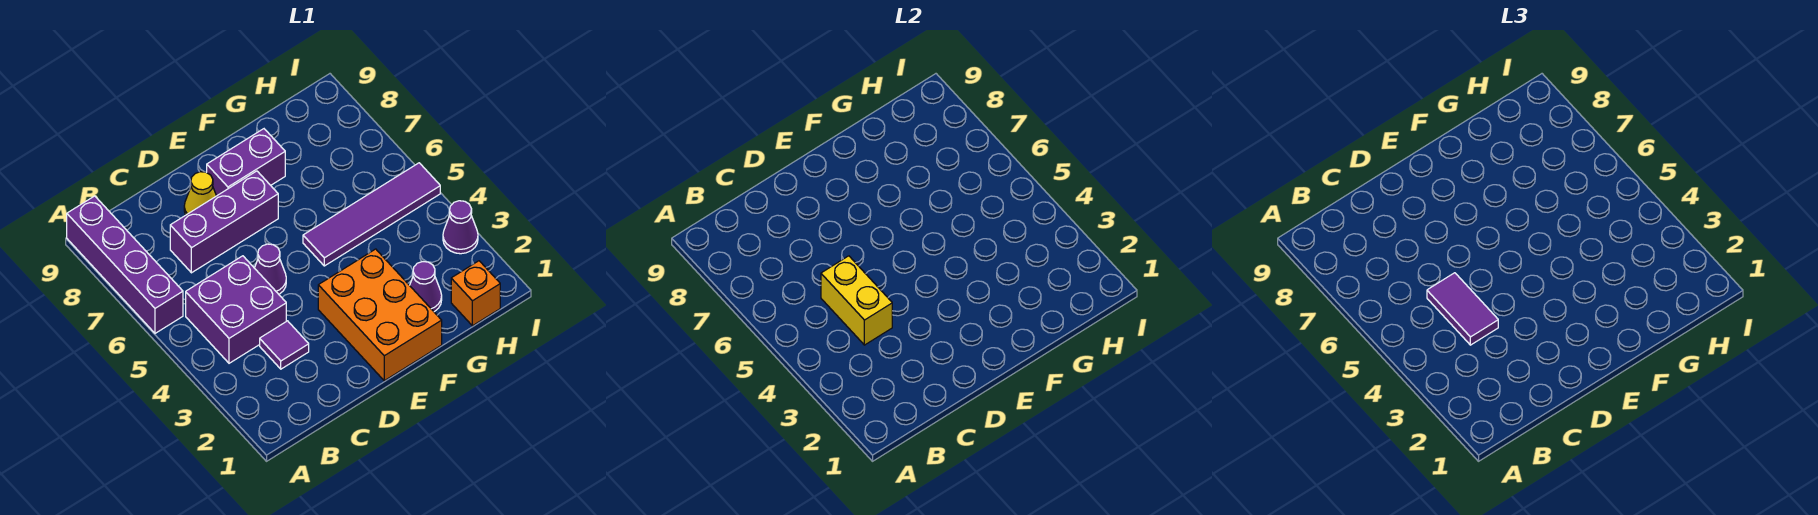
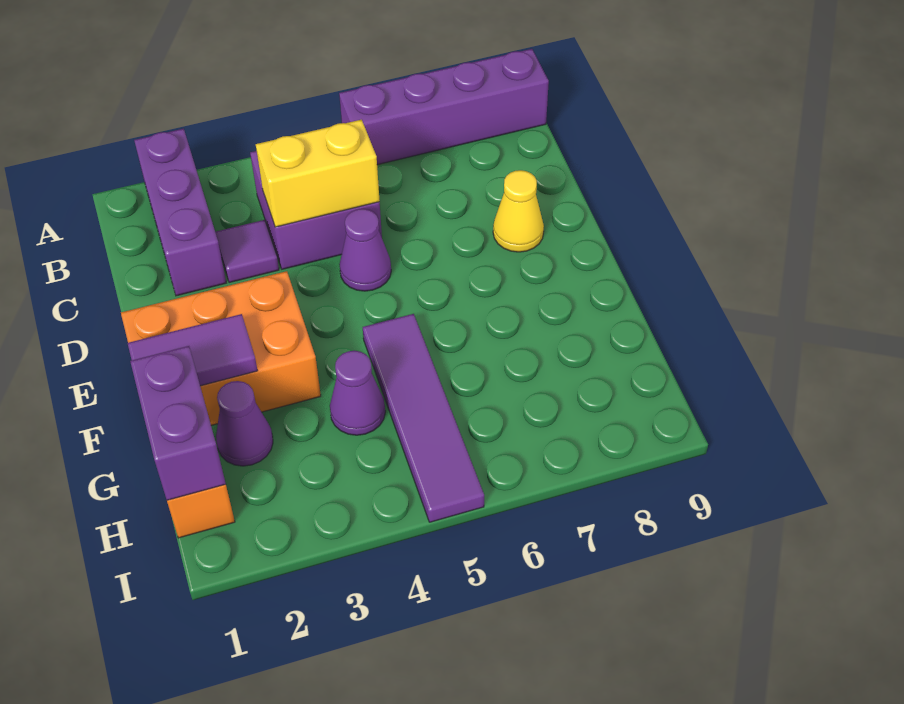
purple 1x2 tile [1427,273,1498,345] -> purple 1x2 tile moved to [128,314,258,386]
purple 1x3 brick [170,171,278,273] -> purple 1x3 brick moved to [134,129,226,296]
purple 1x2 brick [207,129,285,196] -> purple 1x2 brick moved to [130,346,226,500]
purple 1x1 cone [443,201,478,254] -> purple 1x1 cone moved to [330,351,385,435]

